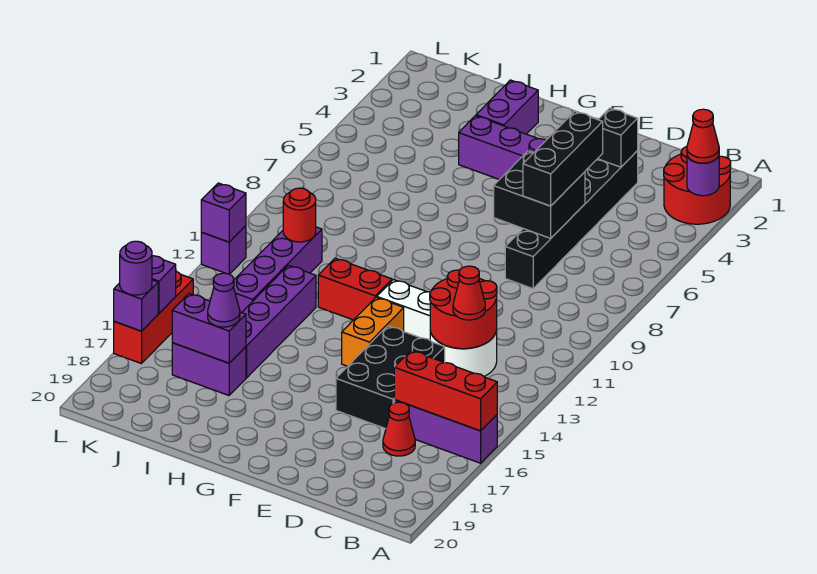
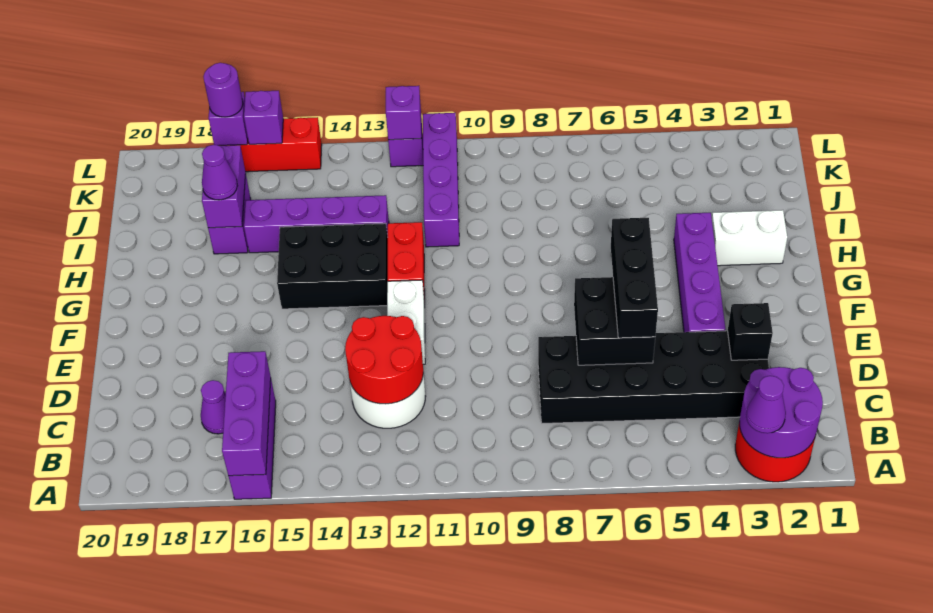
purple 1x1 round brick [687,156,719,196] -> purple 2x2 round brick [739,367,823,458]
red 1x1 cone [687,109,719,163] -> purple 1x1 cone [746,376,786,433]
red 1x3 brick [394,350,497,431] -> purple 1x3 brick [222,351,271,476]
red 1x1 cone [453,266,485,320] -> none
red 1x1 cone [383,402,415,456] -> purple 1x1 cone [201,380,226,434]
black 1x6 brick [505,151,638,289] -> black 2x6 brick [538,331,769,423]
black 1x3 brick [523,111,603,206] -> black 1x3 brick turned to [611,218,658,338]
black 2x3 brick [336,326,445,429] -> black 2x3 brick moved to [277,223,388,309]
orange 1x2 brick [342,297,404,366] -> none
purple 1x2 brick [476,80,538,134] -> white 1x2 brick [712,210,787,266]
purple 1x4 brick [233,227,322,313] -> purple 1x4 brick turned to [423,113,459,247]
red 1x1 round brick [283,188,316,242] -> none

